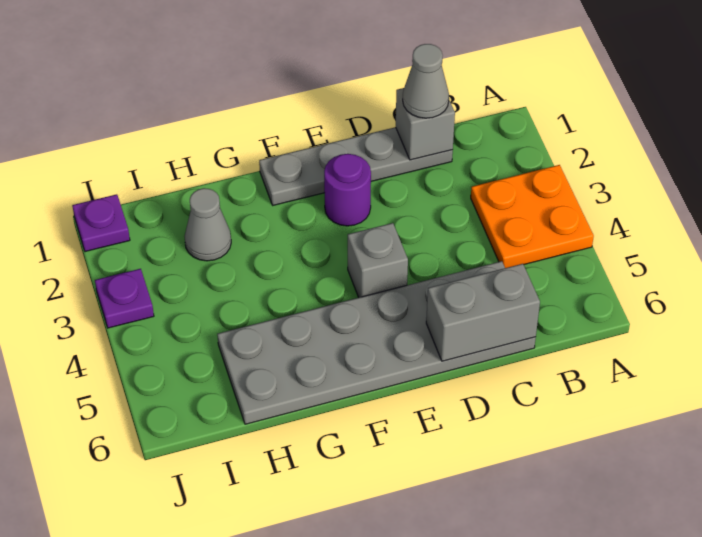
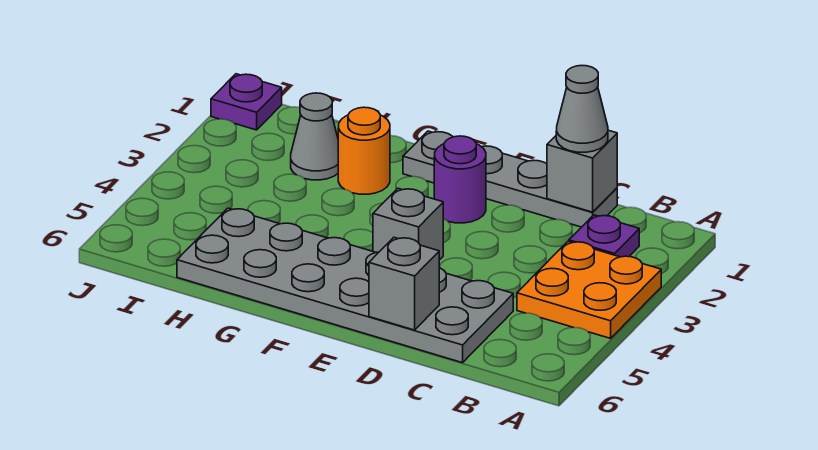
grey 1x2 brick [426,264,540,361] -> grey 1x1 brick [369,237,439,330]
none -> orange 1x1 round brick [338,107,390,194]
purple 1x1 plate [95,269,154,328] -> purple 1x1 plate moved to [569,215,639,257]

